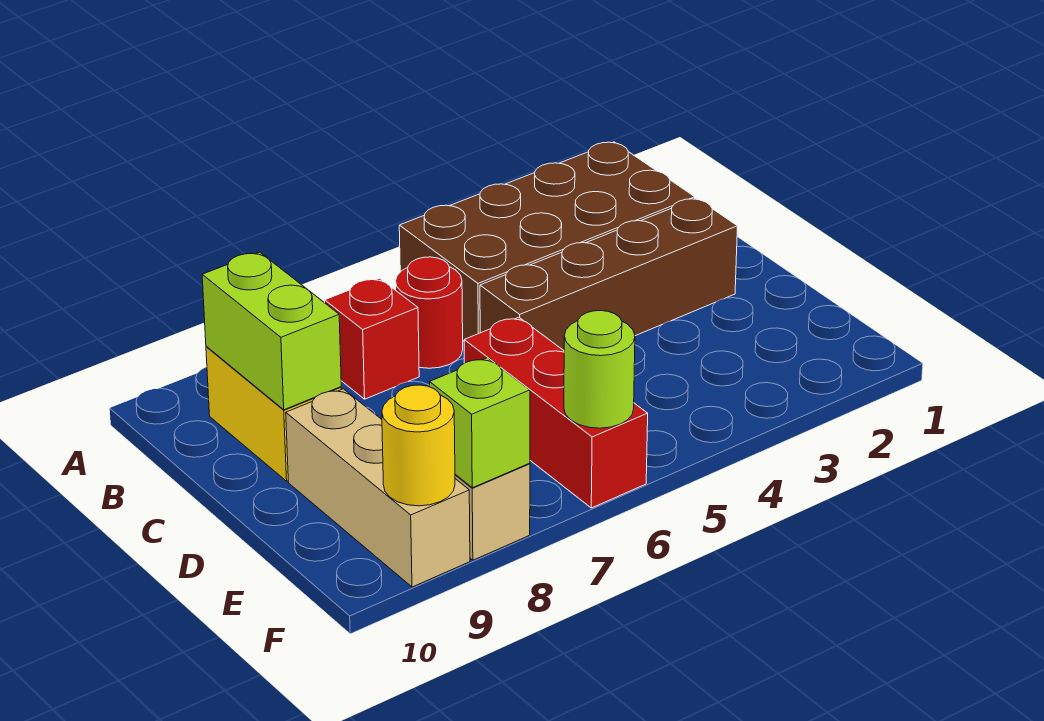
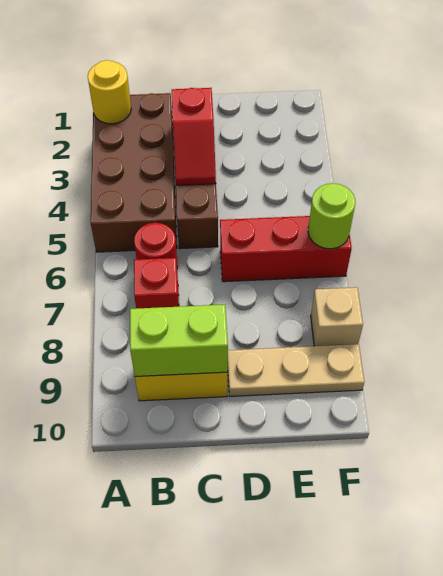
none -> red 1x2 slope [172,88,216,185]
tan 1x3 brick [286,389,470,587] -> tan 1x3 plate [228,344,364,396]
lime 1x1 brick [430,358,530,488] -> none
yellow 1x1 round brick [382,385,455,506] -> yellow 1x1 round brick moved to [88,60,131,124]

